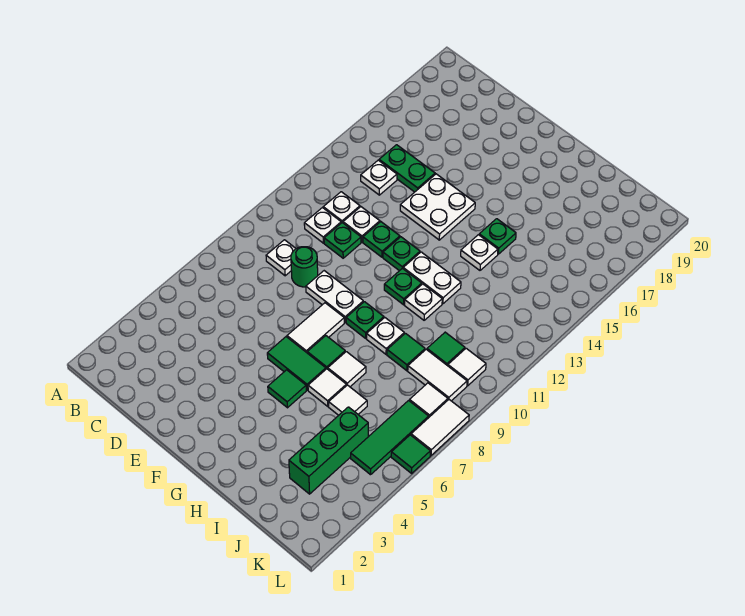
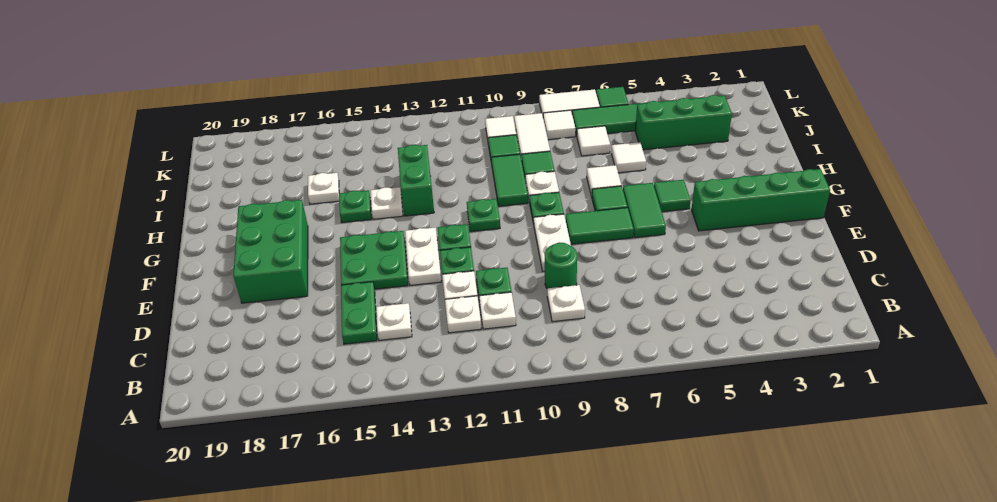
white 2x2 plate [400,174,475,240] -> green 2x2 plate [340,231,408,289]
none -> green 2x3 brick [233,200,308,303]
none -> green 1x4 brick [691,169,830,231]
white 1x2 tile [287,303,344,353] -> green 1x2 tile [566,208,634,244]
white 1x2 plate [403,252,461,304] -> white 1x2 plate moved to [405,227,441,285]
white 1x1 tile [308,369,346,406] -> white 1x1 tile moved to [577,126,610,156]
none -> green 1x2 tile [491,154,528,206]
white 1x1 plate [405,284,442,320] -> white 1x1 plate moved to [308,173,339,204]
none -> green 1x2 brick [398,145,434,216]

